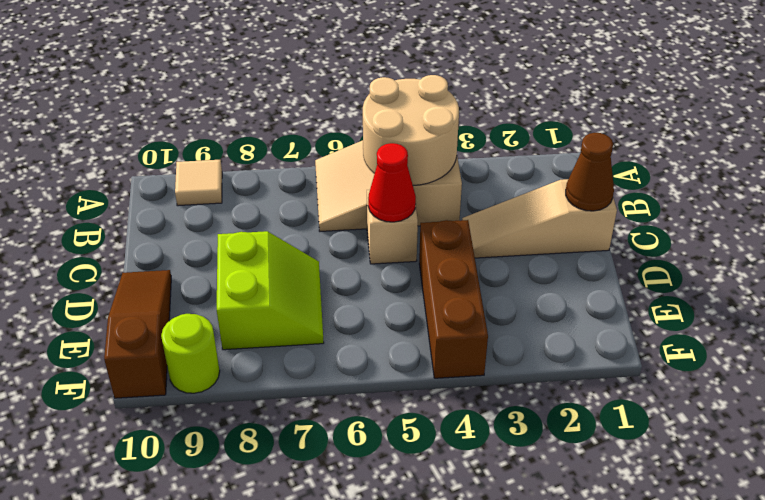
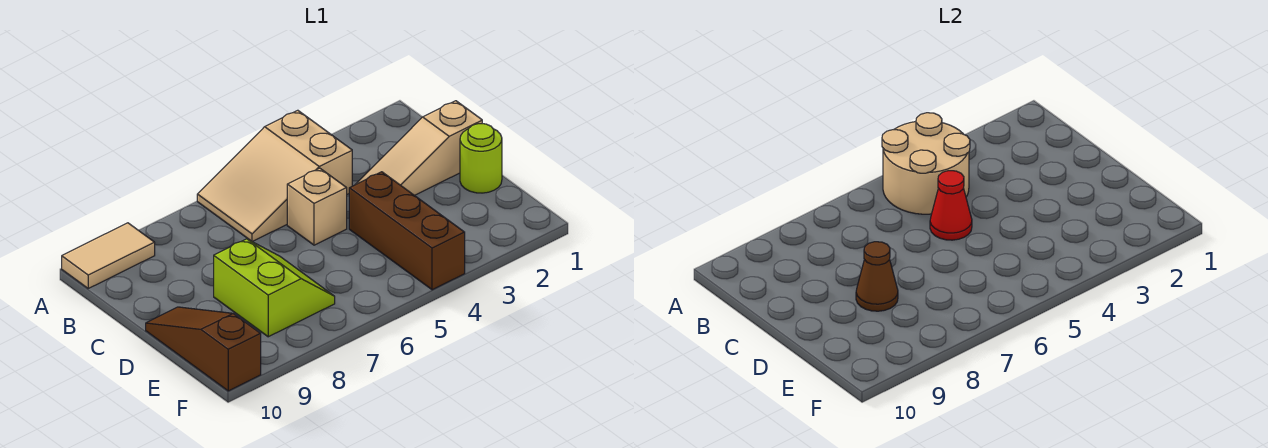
tan 1x1 tile [175,160,222,206] -> tan 1x2 tile [62,223,155,288]
brown 1x1 cone [566,133,614,211] -> brown 1x1 cone moved to [856,242,898,311]
lime 1x1 round brick [161,314,220,393] -> lime 1x1 round brick moved to [460,124,502,193]

